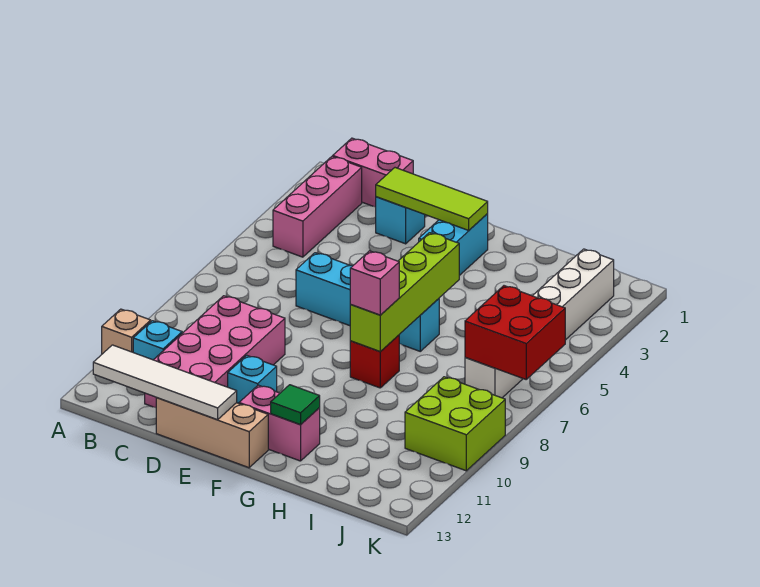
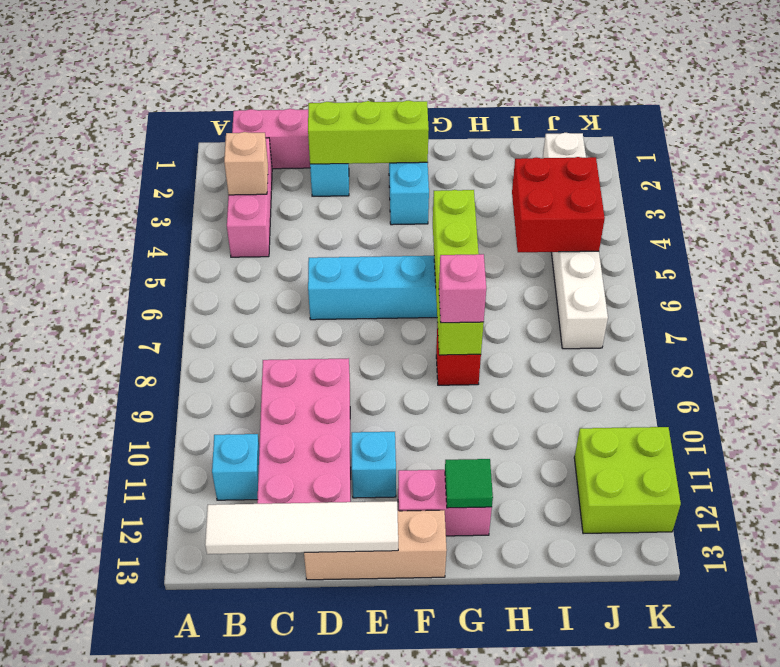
tan 1x1 brick [102,309,151,354] -> tan 1x1 brick moved to [224,132,268,195]
lime 1x3 tile [376,168,488,230] -> lime 1x3 brick [308,100,429,164]
red 2x2 brick [465,286,565,379] -> red 2x2 brick moved to [512,157,605,252]
lime 2x2 brick [405,377,505,471] -> lime 2x2 brick moved to [574,427,681,534]

